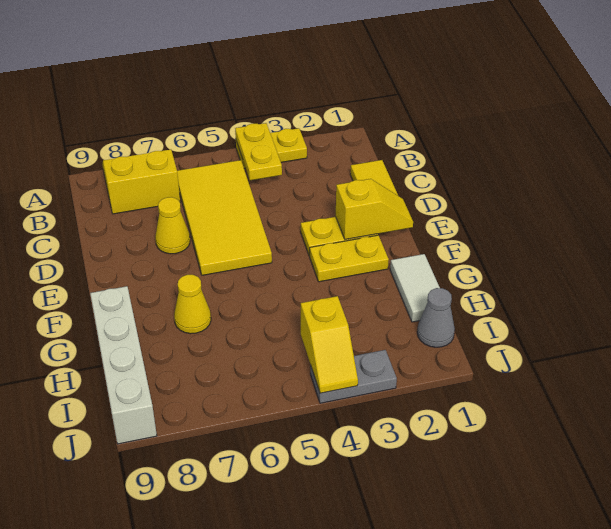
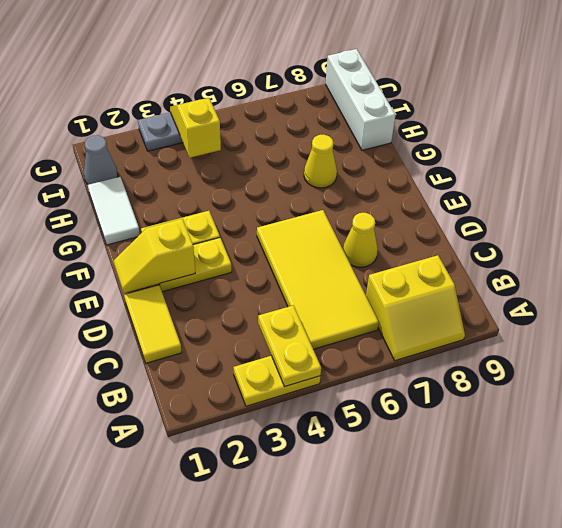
white 1x4 brick [90,286,157,444] -> white 1x3 brick [326,49,395,150]

